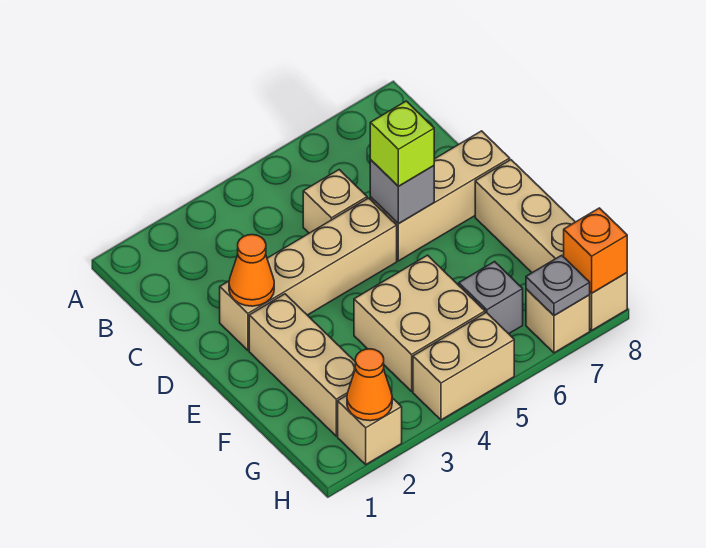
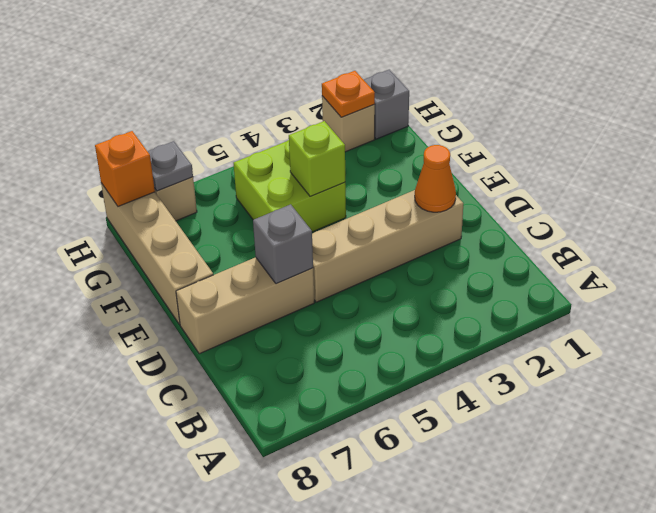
tan 1x1 brick [303,170,367,233] -> none
lime 1x1 brick [370,101,434,186] -> lime 1x1 brick moved to [289,121,345,196]
tan 1x3 brick [249,294,356,436] -> none
tan 2x2 brick [354,255,485,391] -> lime 2x2 brick [234,140,346,232]
grey 1x1 brick [459,262,523,334] -> grey 1x1 brick moved to [363,69,409,139]
orange 1x1 cone [347,349,392,421] -> orange 1x1 plate [322,71,375,117]
tan 1x2 brick [413,313,514,420] -> none

